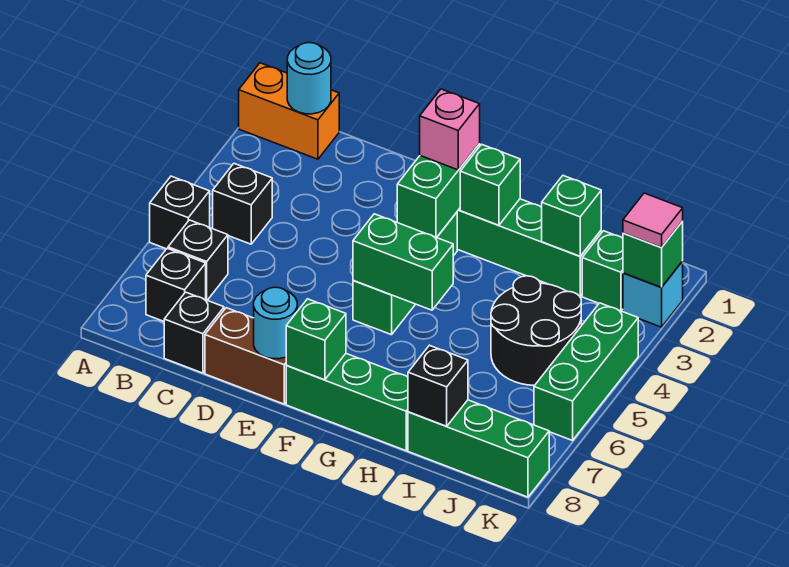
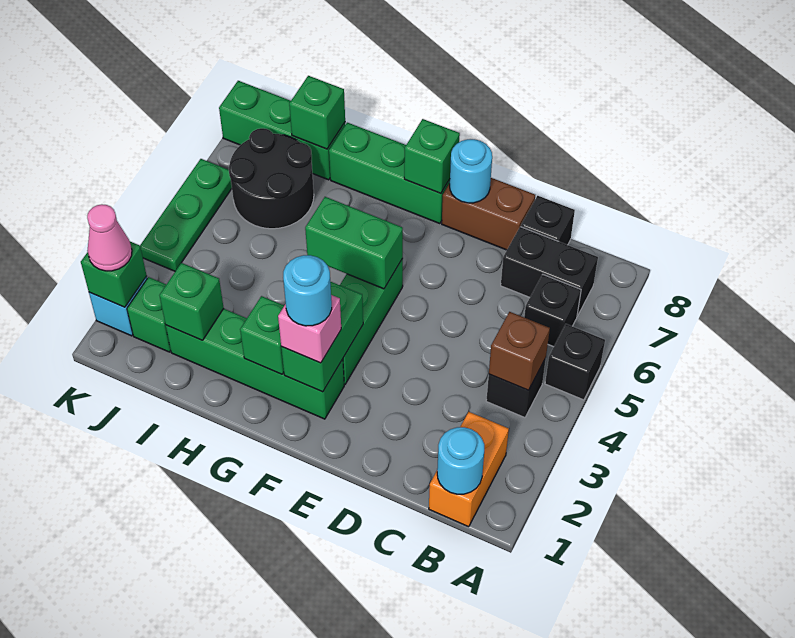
orange 1x2 brick [239,63,339,159] -> orange 1x2 brick turned to [429,412,509,527]
none -> brown 1x1 brick [489,312,550,390]
black 1x1 brick [146,248,206,321] -> black 1x2 brick [501,227,598,316]
none -> cyan 1x1 round brick [283,255,332,326]
black 2x2 round brick [491,276,581,386] -> black 2x2 round brick moved to [229,128,314,229]
black 1x1 brick [408,345,468,426] -> green 1x1 brick [289,76,345,149]
pink 1x1 tile [623,193,683,247] -> pink 1x1 cone [87,204,132,271]
green 1x3 brick [534,303,638,441] -> green 1x3 plate [140,159,232,271]

